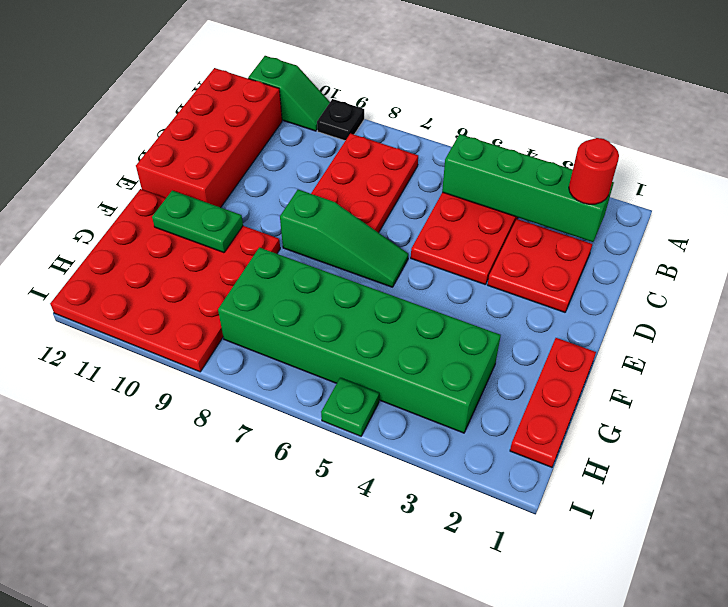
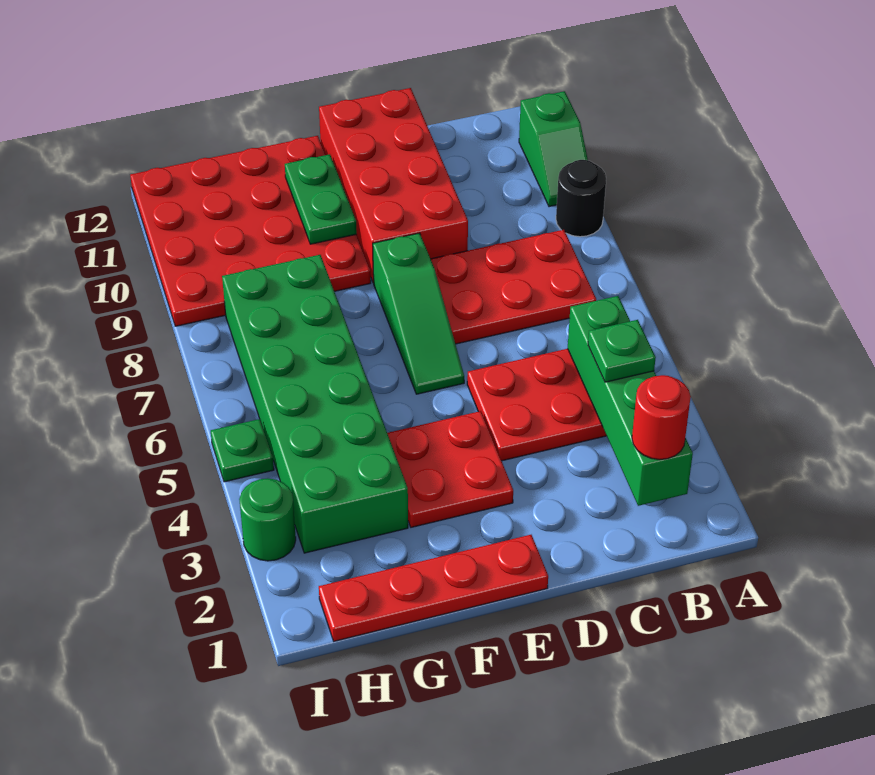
black 1x1 plate [317,99,364,141] -> black 1x1 round brick [556,160,606,237]
none -> green 1x1 plate [588,320,656,382]
red 2x4 brick [136,68,282,208] -> red 2x4 brick turned to [319,88,468,283]
red 2x2 plate [488,219,592,312] -> red 2x2 plate moved to [387,411,513,527]
red 1x3 plate [510,338,596,467] -> red 1x4 plate [319,535,548,641]
none -> green 1x1 round brick [239,478,296,561]

